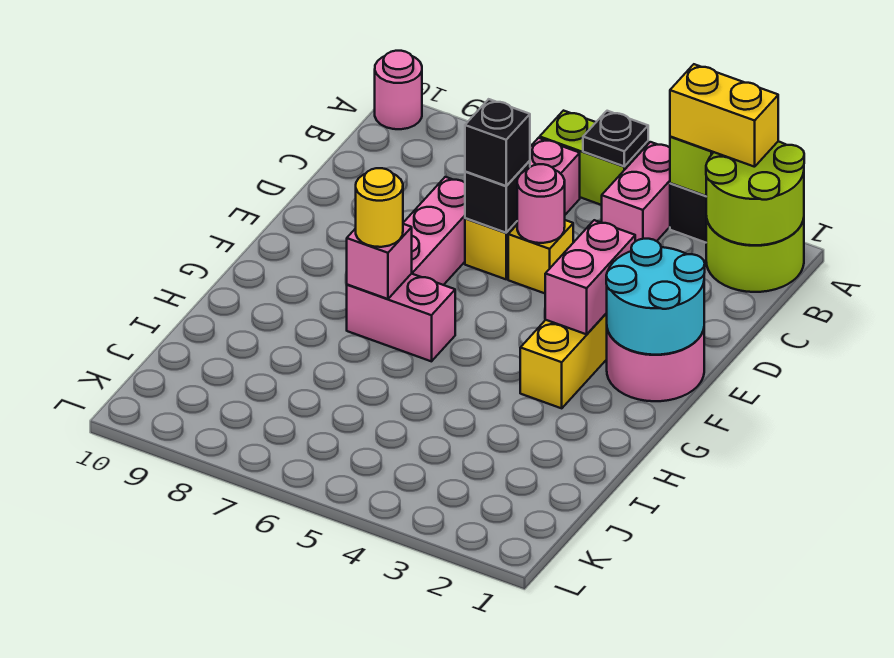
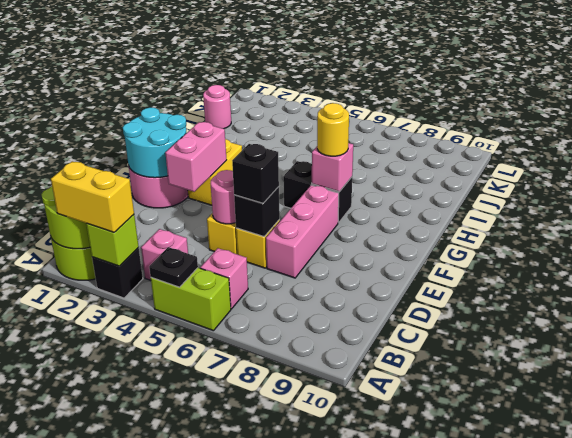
pink 1x2 brick [602,142,670,241] -> pink 1x1 brick [141,229,188,280]
pink 1x1 round brick [375,51,422,129] -> pink 1x1 round brick moved to [203,85,231,129]
pink 1x2 brick [347,274,455,361] -> black 1x2 brick [283,161,352,222]

